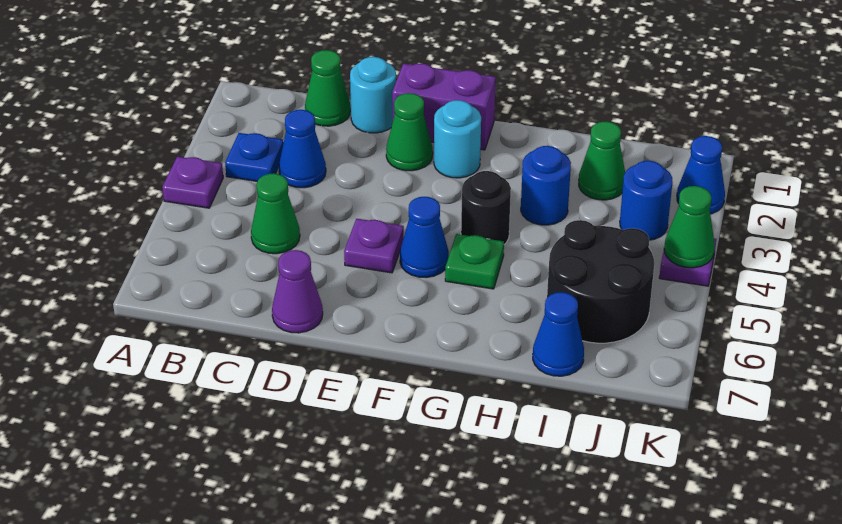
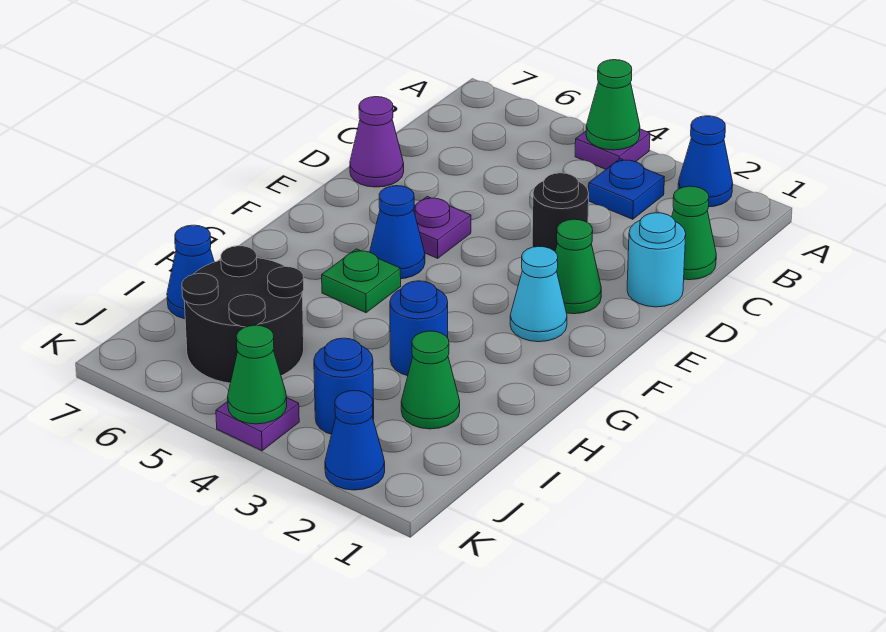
blue 1x1 cone [279,110,326,188] -> blue 1x1 cone moved to [678,116,733,207]
green 1x1 cone [251,173,300,254] -> green 1x1 cone moved to [586,60,640,150]
purple 1x2 brick [392,64,496,150] -> none
cyan 1x1 round brick [434,100,481,178] -> cyan 1x1 cone [510,246,567,342]
black 1x1 round brick [461,171,511,244] -> black 1x1 round brick moved to [532,173,589,251]

